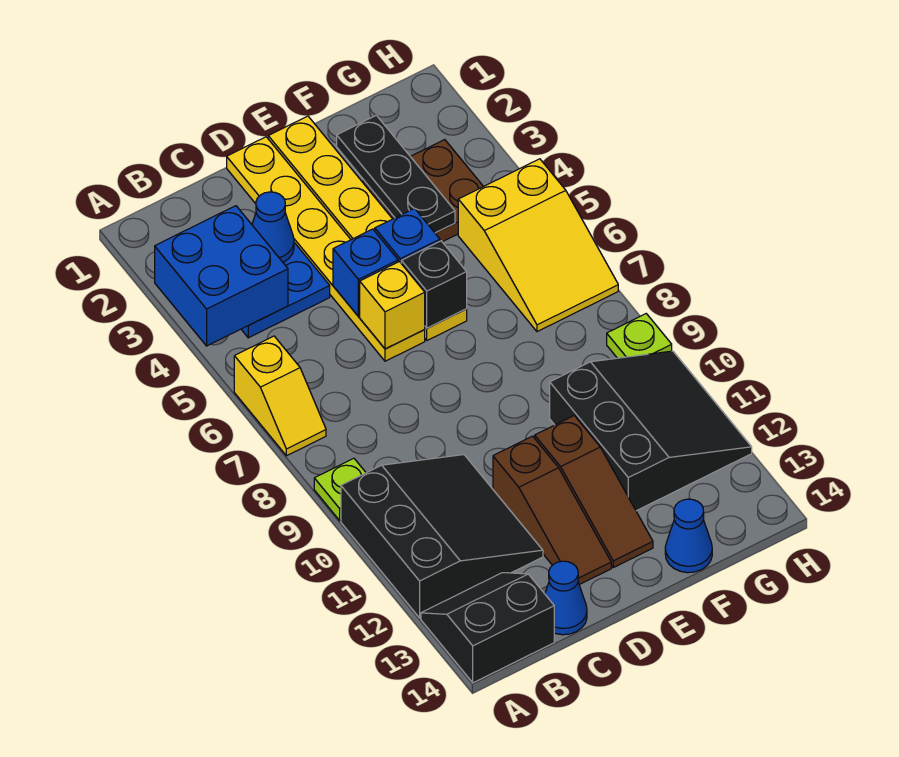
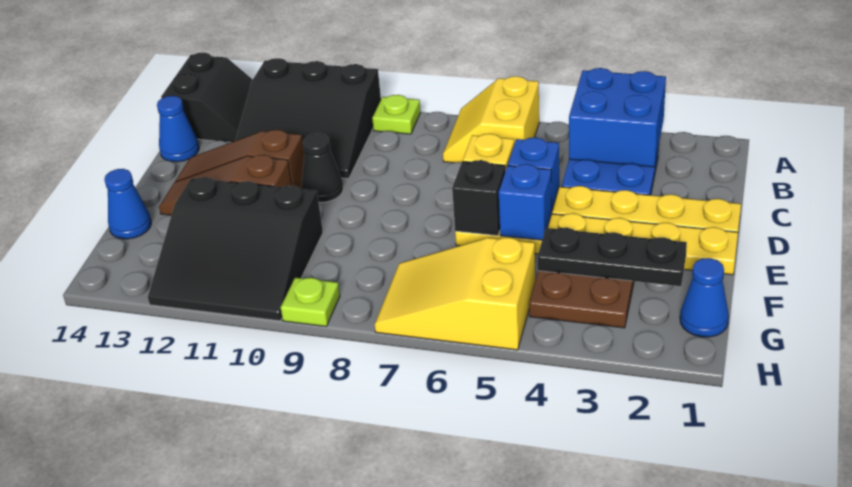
yellow 1x2 slope [234,336,326,456] -> yellow 2x2 slope [443,76,539,163]
blue 1x1 cone [252,192,294,262] -> blue 1x1 cone moved to [680,258,729,337]
none -> black 1x1 cone [302,133,343,202]

